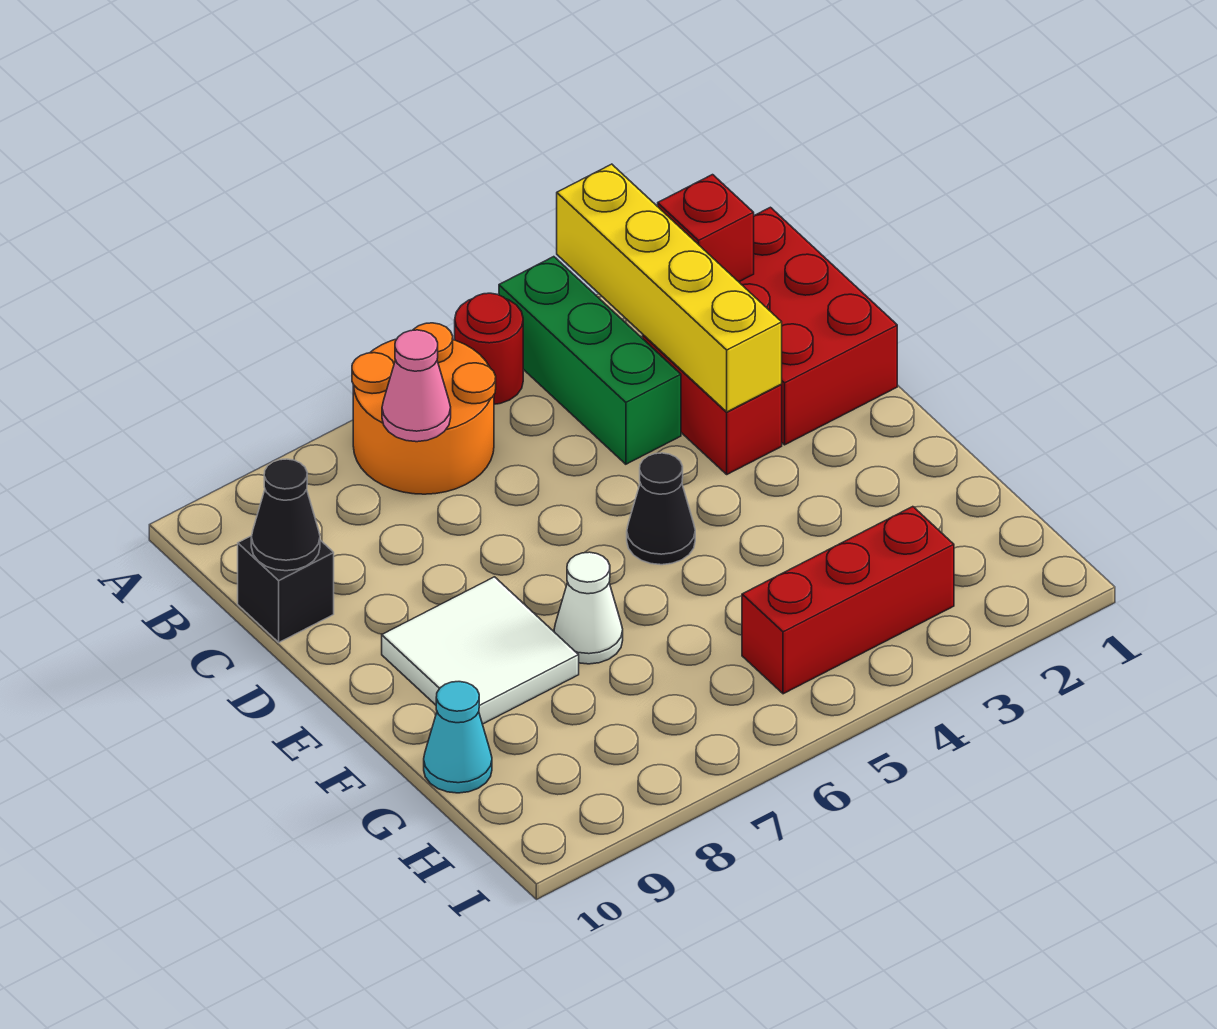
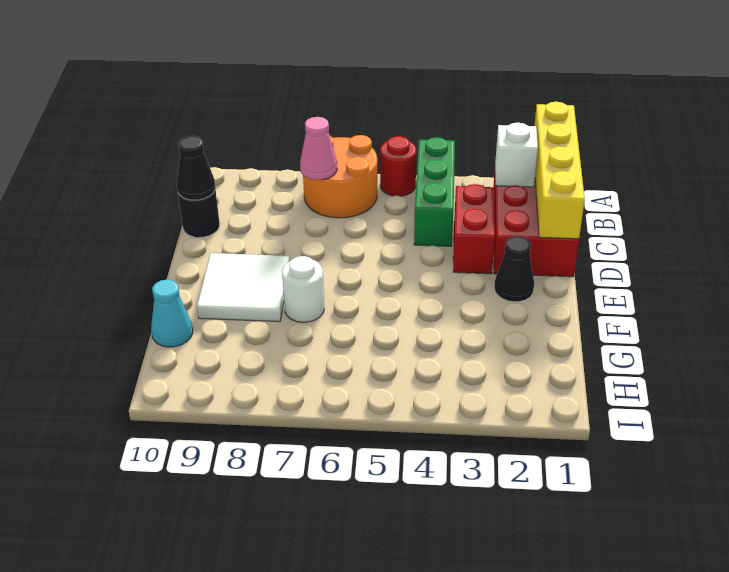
yellow 1x4 brick [557,164,782,412] -> yellow 1x4 brick moved to [535,102,585,239]
red 1x1 brick [658,175,754,282] -> white 1x1 brick [495,123,538,187]
black 1x1 brick [238,536,334,642] -> black 1x1 round brick [178,188,220,238]
black 1x1 cone [627,453,695,565] -> black 1x1 cone moved to [494,236,534,302]
white 1x1 cone [554,552,623,664] -> white 1x1 round brick [282,256,324,322]
red 1x3 brick [742,507,954,694] -> none

